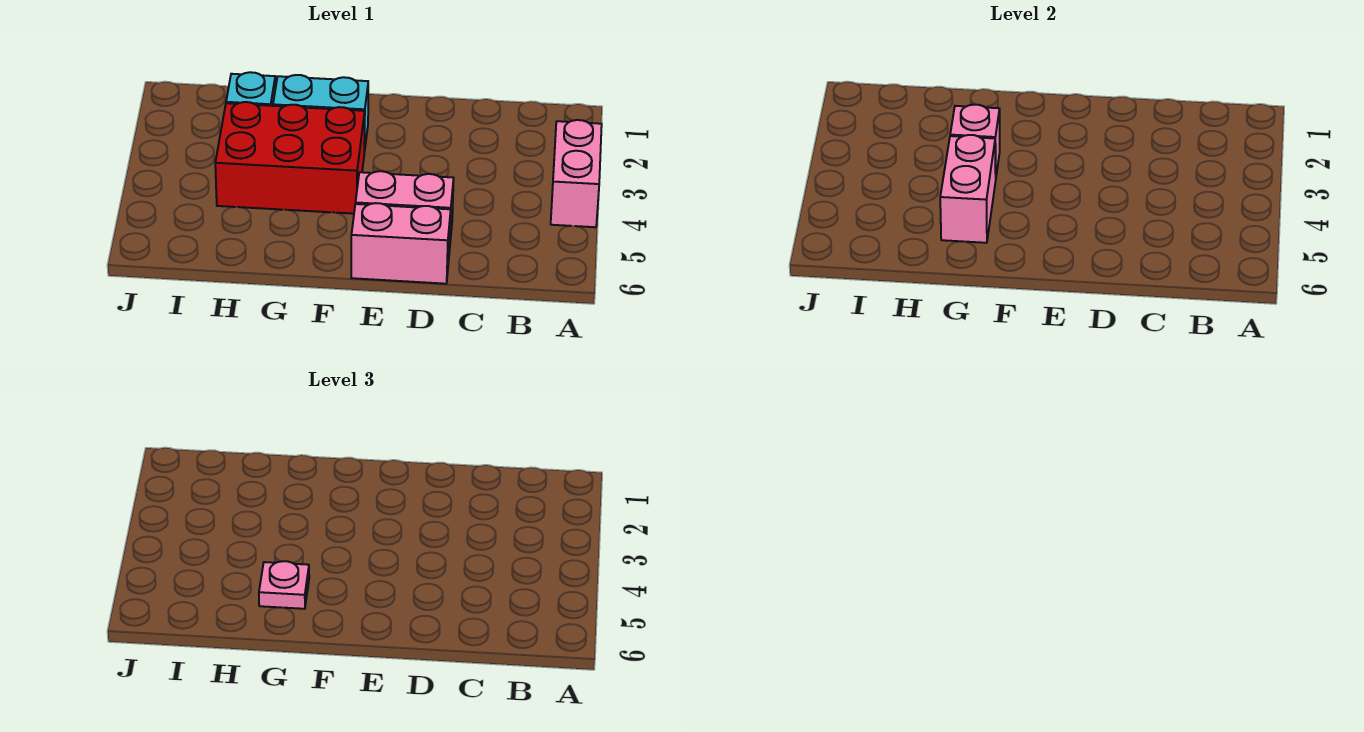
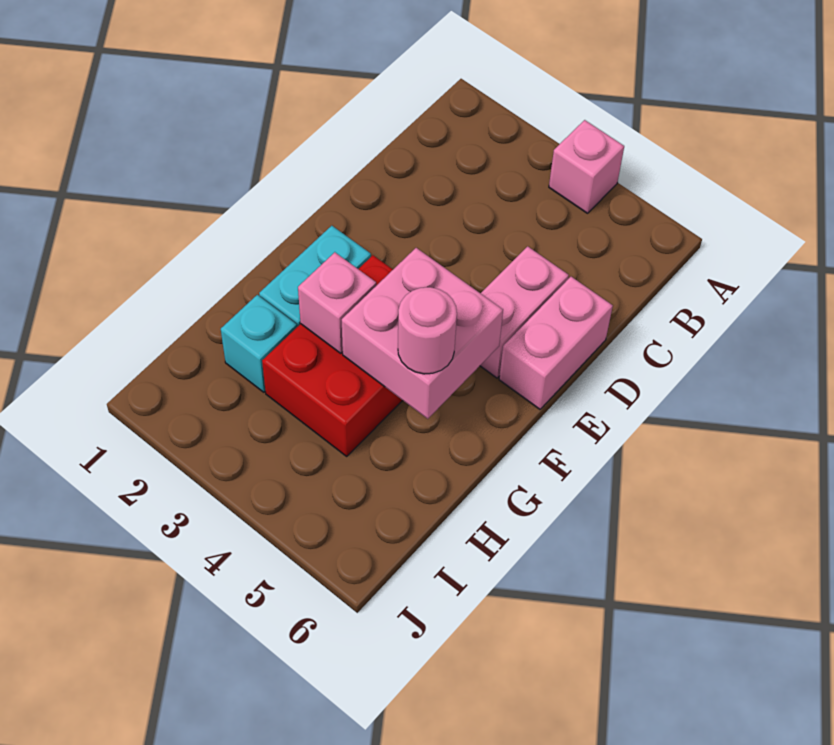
pink 1x2 brick [551,120,602,227] -> pink 1x1 brick [549,120,624,213]
pink 1x2 brick [940,135,996,243] -> pink 2x2 brick [342,248,503,419]
pink 1x1 plate [259,561,309,609] -> pink 1x1 round brick [398,287,457,374]

